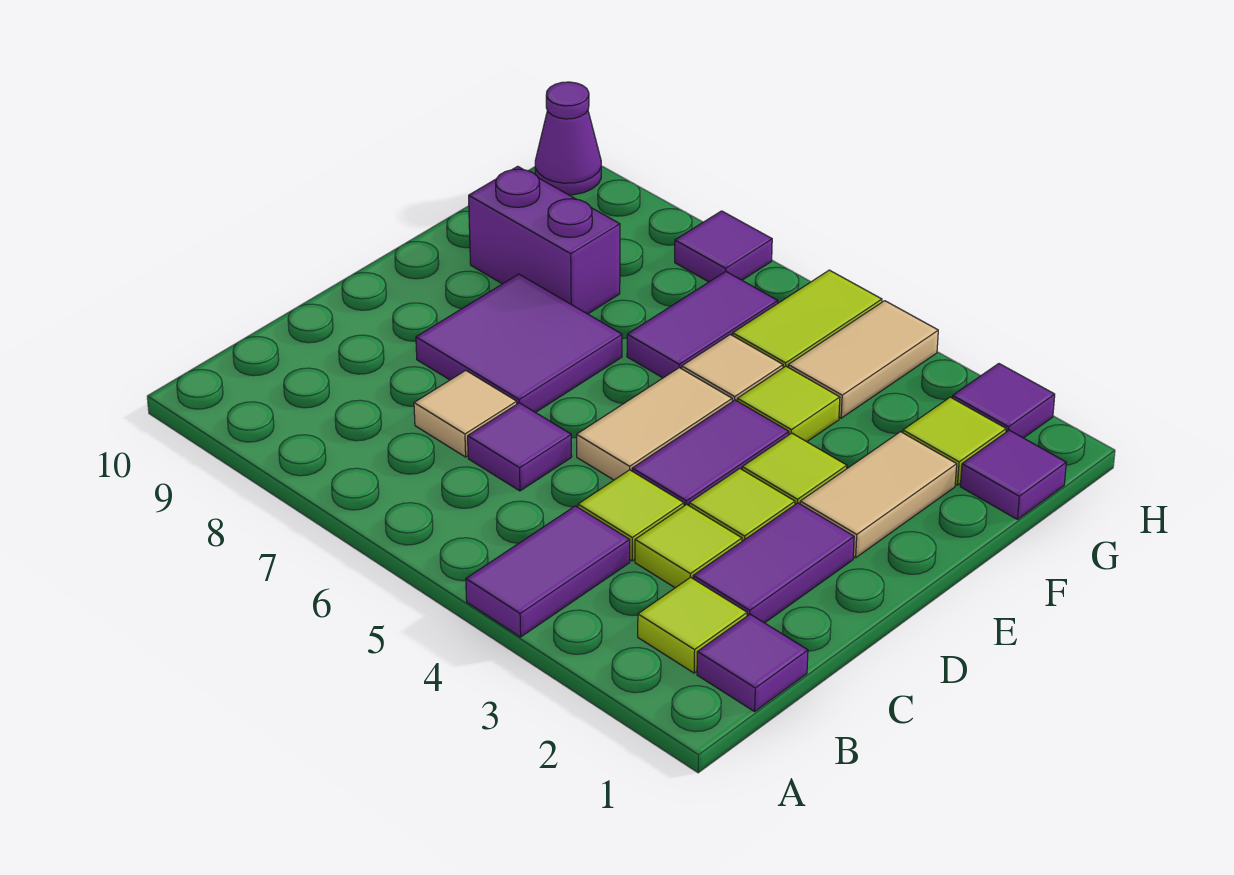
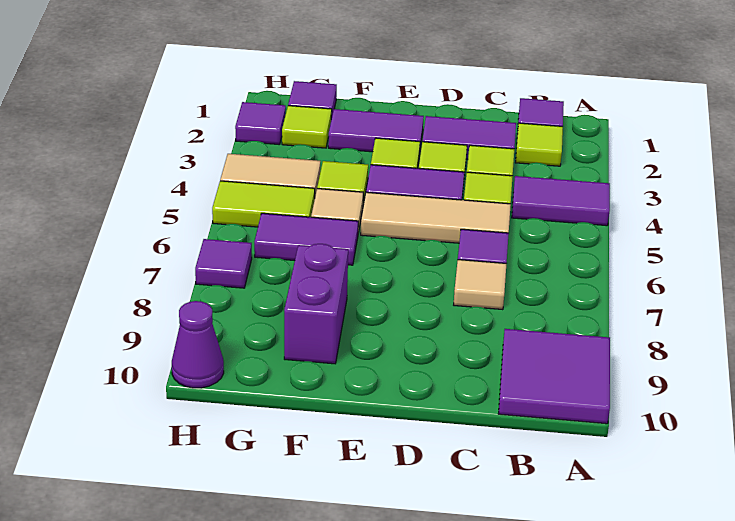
tan 1x2 tile [577,368,732,480] -> tan 1x3 tile [361,192,511,243]
purple 2x2 tile [416,274,622,413] -> purple 2x2 tile moved to [498,329,610,424]
tan 1x2 tile [800,432,957,558] -> purple 1x2 tile [328,109,424,153]

